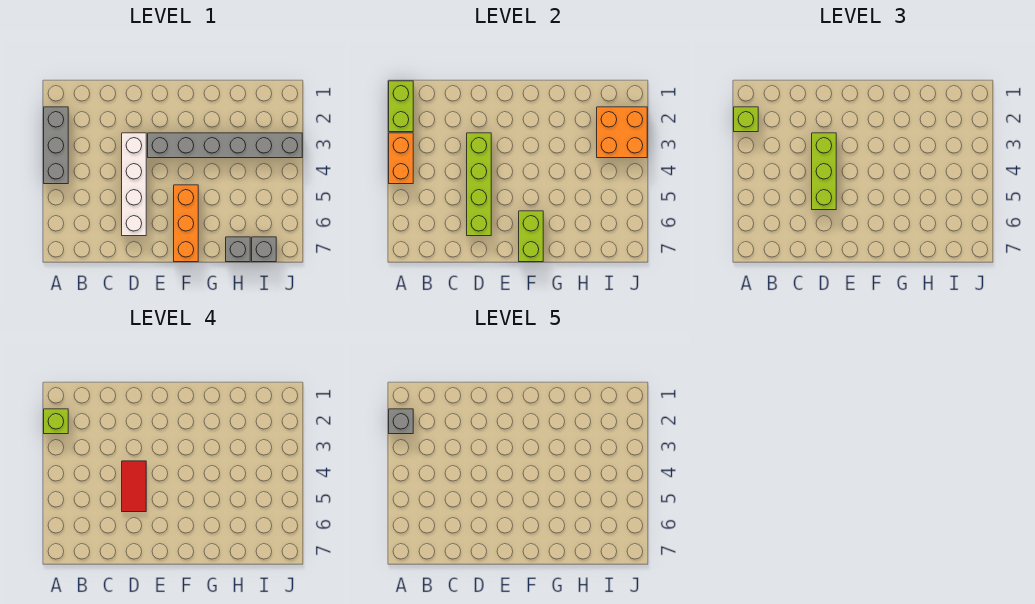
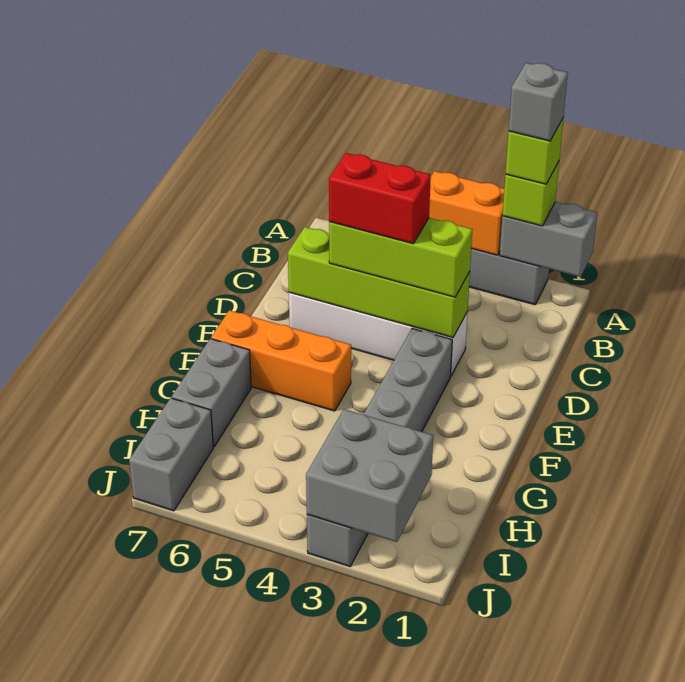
lime 1x2 brick [389,81,413,132] -> grey 1x2 brick [500,202,597,277]
red 1x2 tile [122,461,146,512] -> red 1x2 brick [329,153,431,244]
lime 1x2 brick [519,211,543,262] -> none
grey 1x1 brick [226,237,250,262] -> grey 1x2 brick [172,339,251,447]
orange 2x2 brick [597,107,647,158] -> grey 2x2 brick [306,409,433,542]
grey 1x1 brick [252,237,276,262] -> grey 1x2 brick [129,398,213,511]

